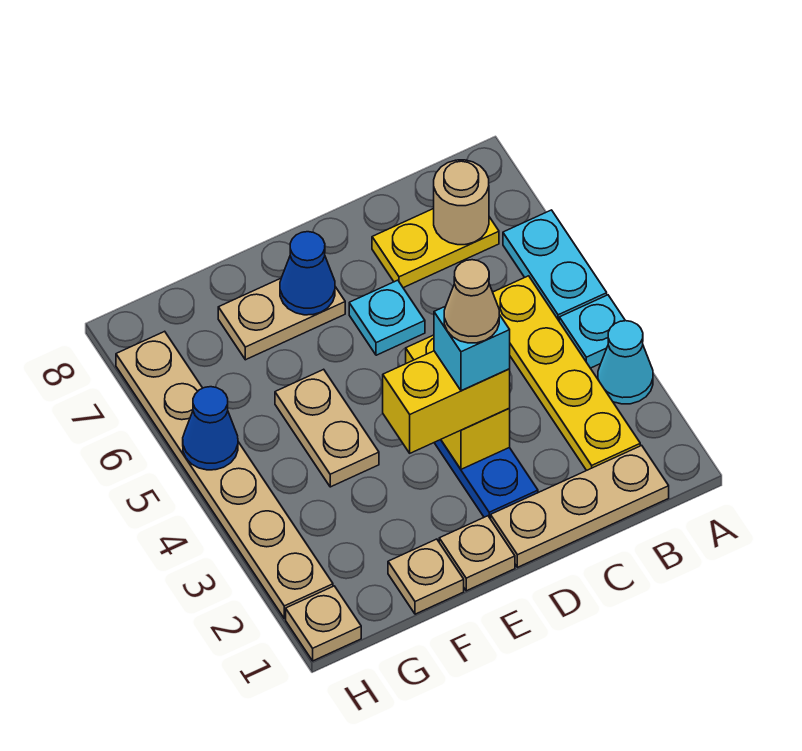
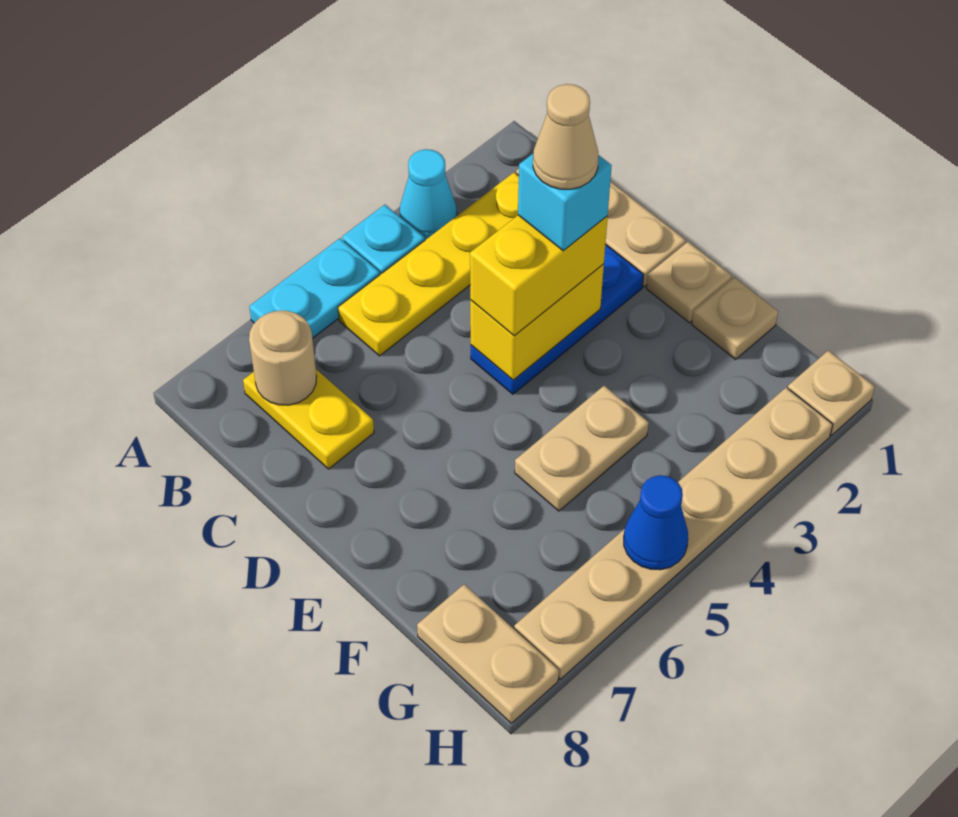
yellow 1x2 brick [383,351,510,453] -> yellow 1x2 brick turned to [470,215,608,336]
cyan 1x1 plate [349,280,425,355] -> none
tan 1x2 plate [218,278,345,360] -> tan 1x2 plate moved to [417,584,559,723]
blue 1x1 cone [280,232,335,315] -> none

